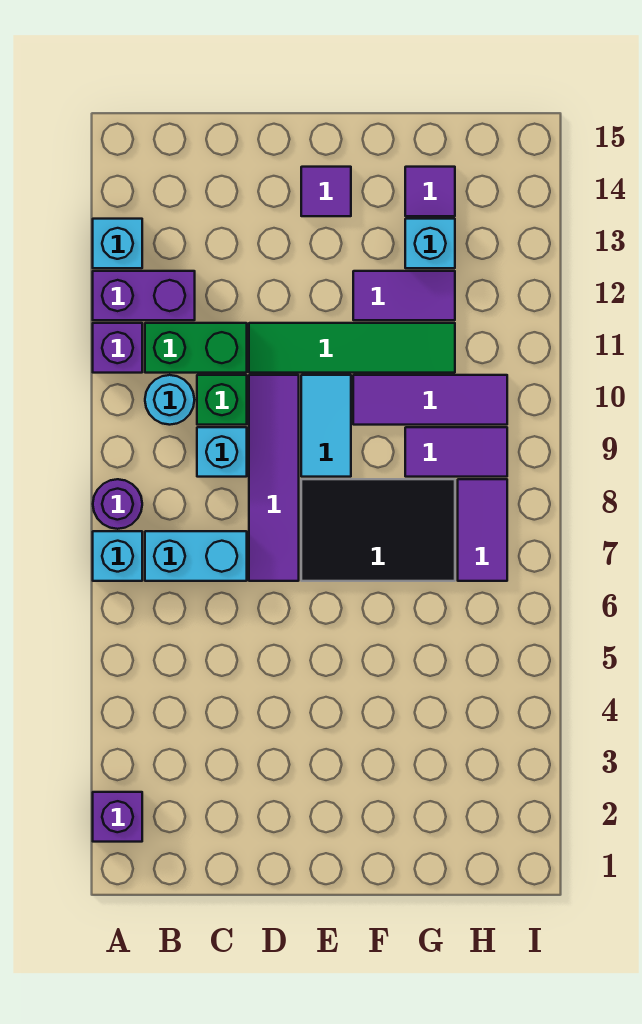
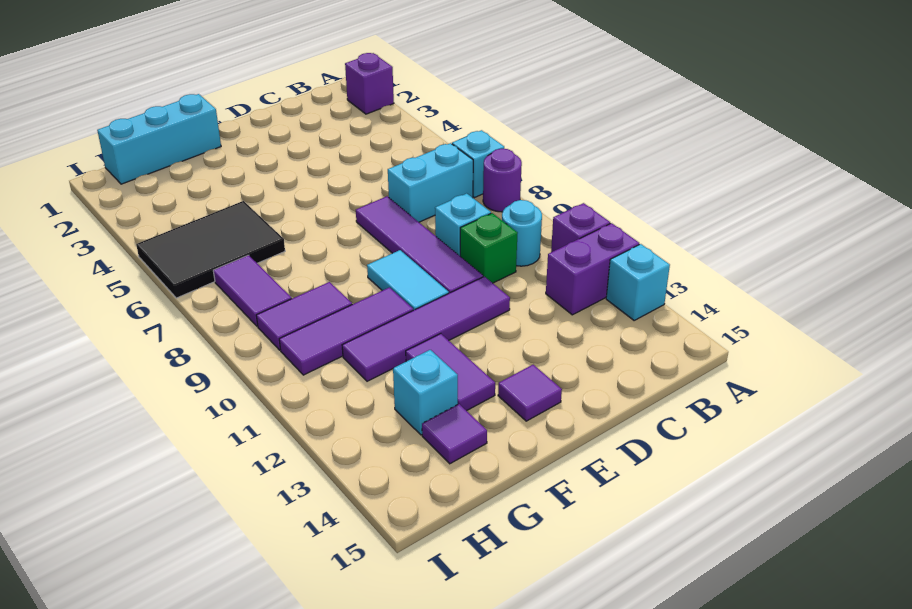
green 1x2 brick [145,323,247,373] -> none
green 1x4 tile [249,323,455,373] -> purple 1x4 tile [342,276,510,381]
black 2x3 tile [301,479,455,581] -> black 2x3 tile moved to [136,201,285,298]
none -> cyan 1x3 brick [97,94,221,184]
purple 1x2 tile [353,271,455,320] -> purple 1x2 tile turned to [406,334,495,411]

